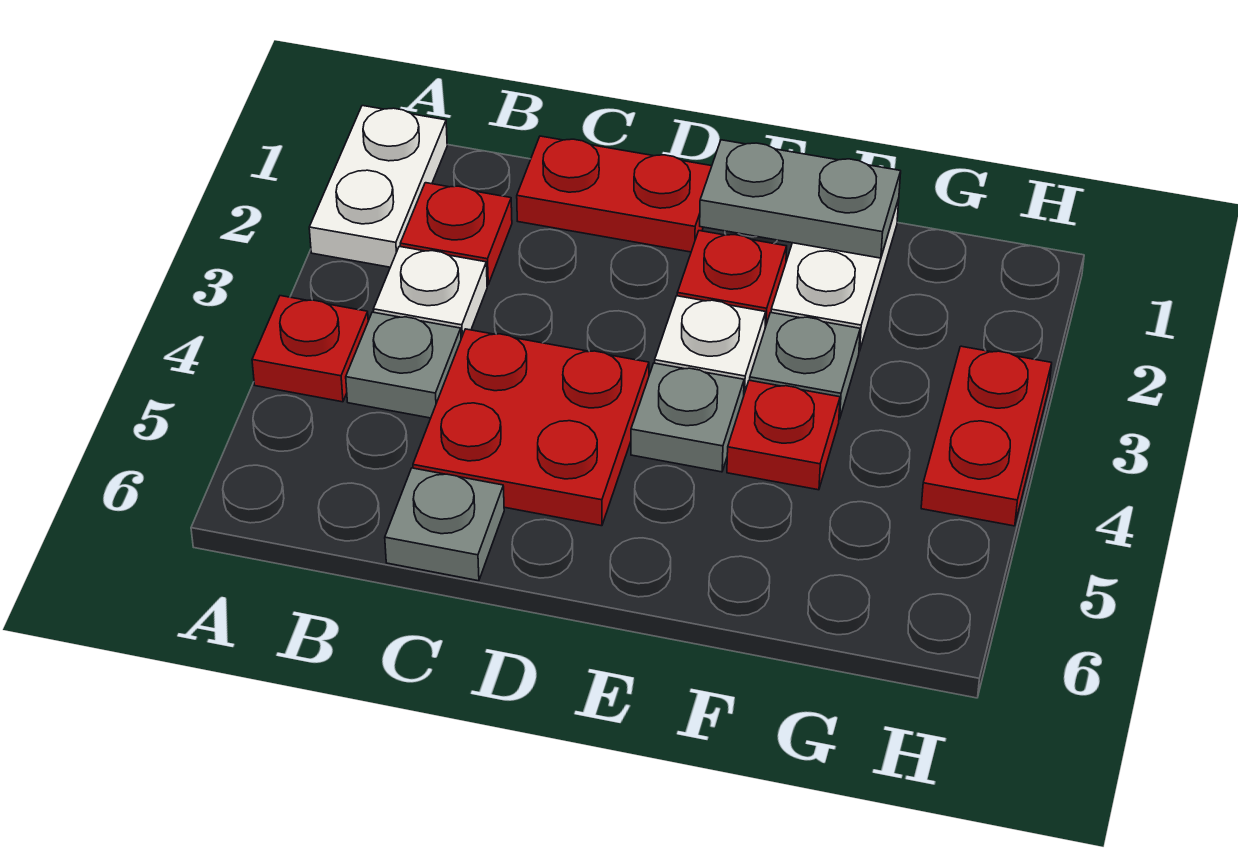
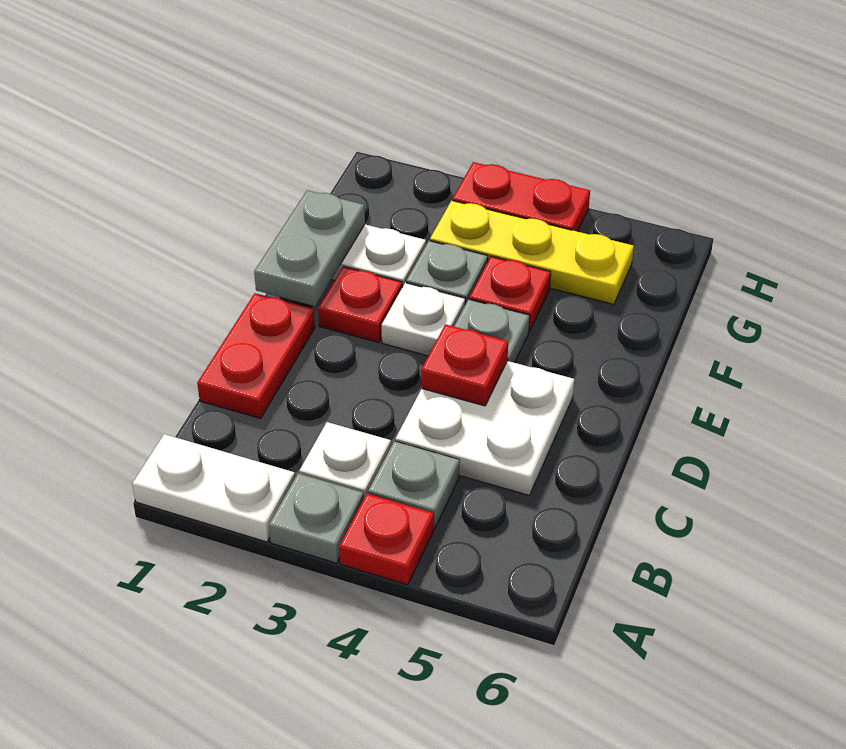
red 1x1 plate [400,183,512,285] -> red 1x1 plate moved to [421,324,508,406]
red 2x2 plate [413,329,649,526] -> white 2x2 plate [395,361,574,495]
grey 1x1 plate [385,468,504,581] -> grey 1x1 plate moved to [269,473,364,563]
none -> yellow 1x3 plate [430,201,634,304]

